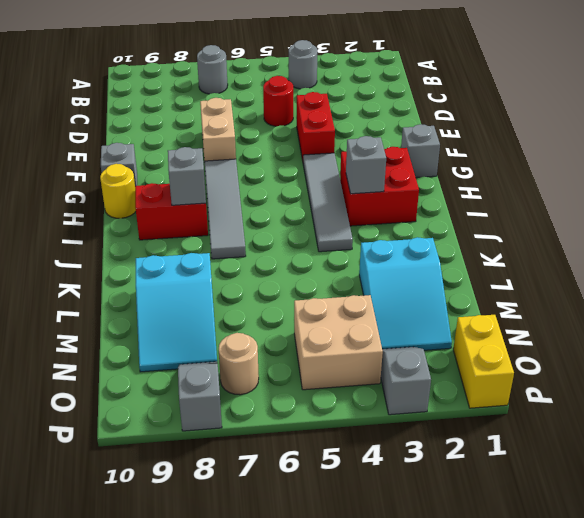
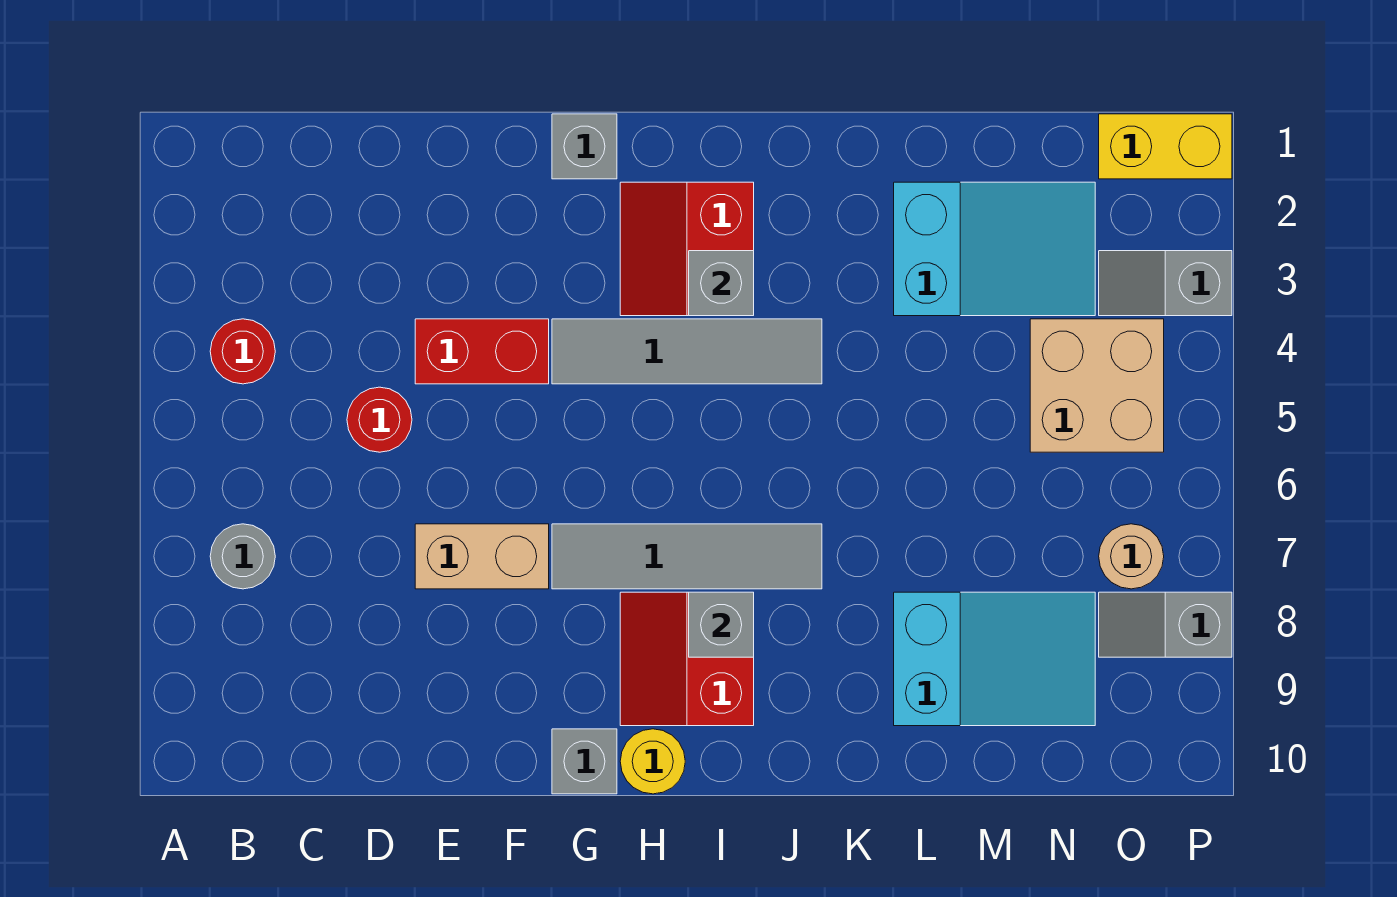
grey 1x1 round brick [289,40,317,89] -> red 1x1 round brick [210,319,275,384]
red 2x2 brick [340,147,419,226] -> red 2x2 slope [620,182,754,316]

